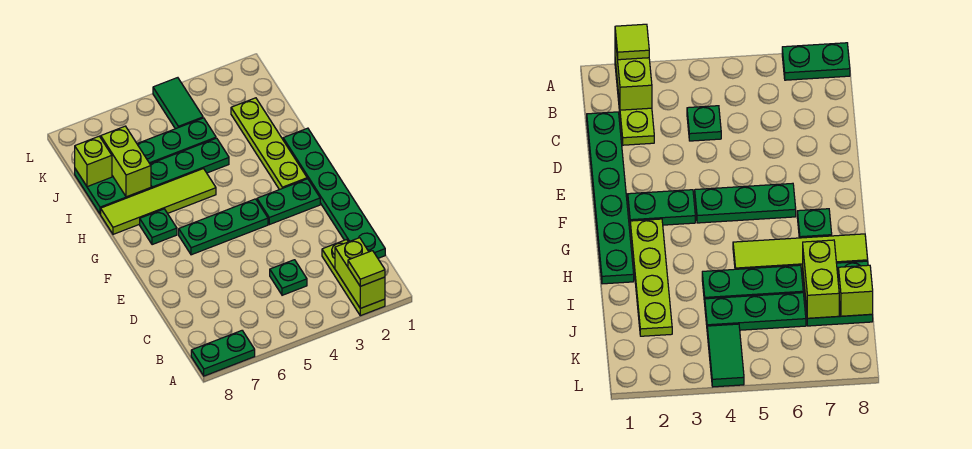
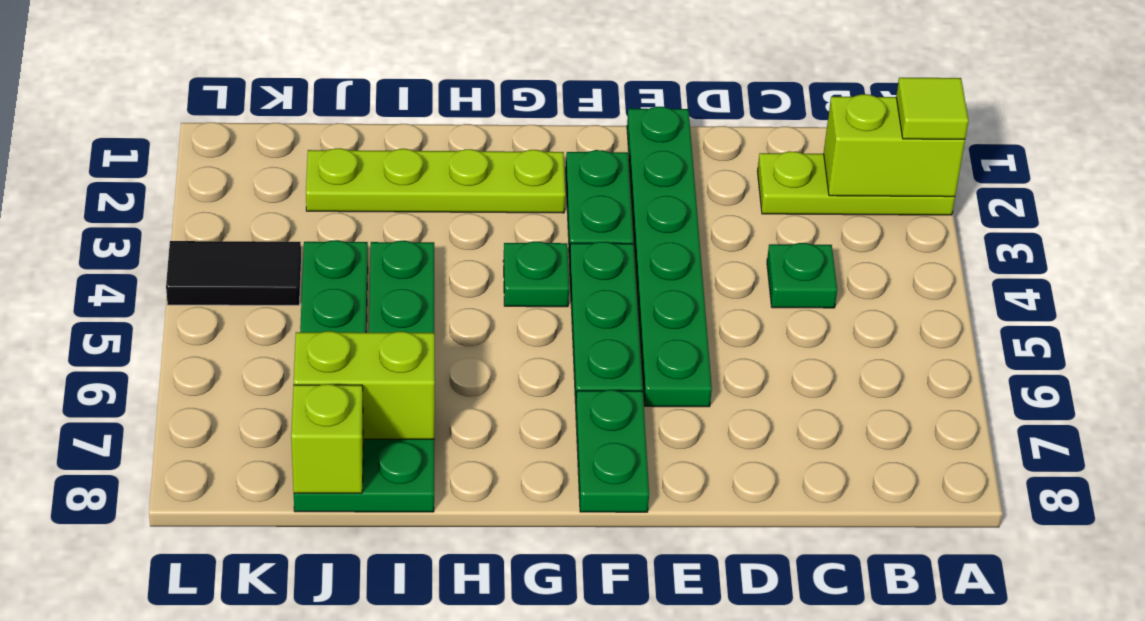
green 1x2 plate [191,331,255,376] -> green 1x2 plate moved to [576,390,649,512]
green 1x6 plate [283,128,385,258] -> green 1x6 plate turned to [627,107,712,407]
green 1x1 plate [140,209,177,245] -> green 1x1 plate moved to [503,242,569,307]
lime 1x4 tile [101,169,216,234] -> none
green 1x2 tile [153,78,203,129] -> black 1x2 tile [166,241,301,305]

